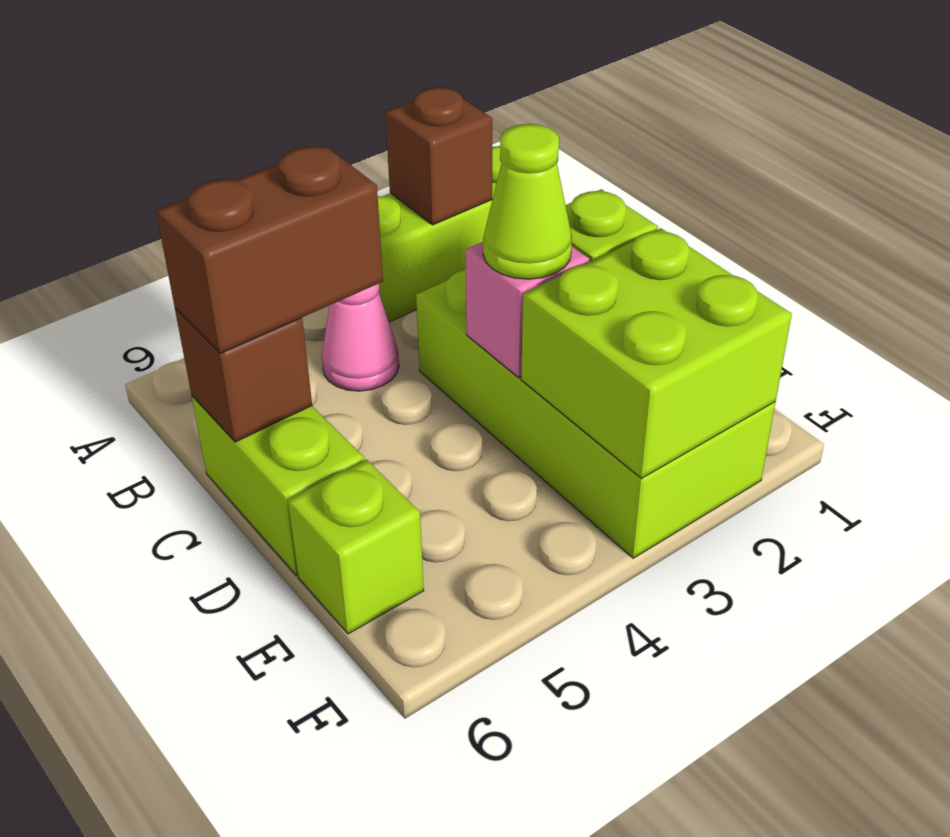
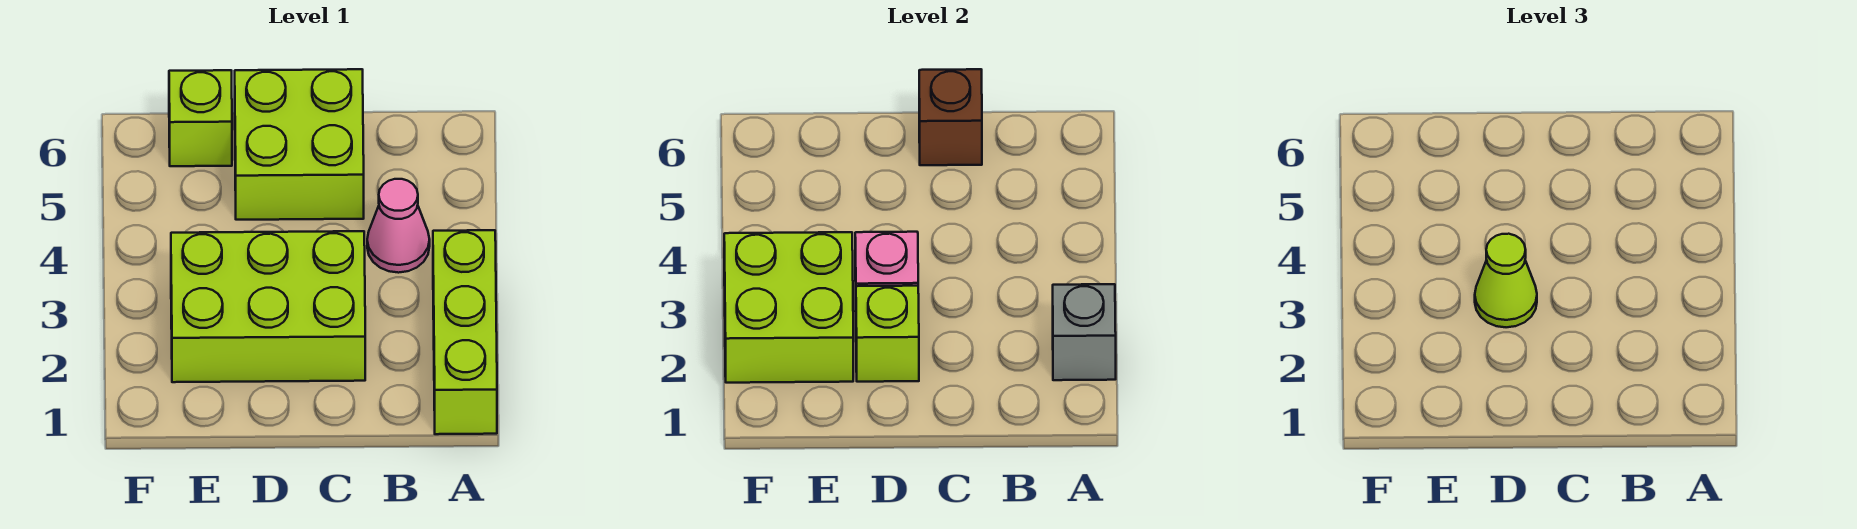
brown 1x1 brick [385,87,492,225] -> grey 1x1 brick [1053,284,1116,380]
lime 2x4 brick [416,270,776,558] -> lime 2x3 brick [171,231,365,382]
brown 1x2 brick [156,146,383,353] -> none
lime 1x2 brick [192,396,364,575] -> lime 2x2 brick [235,69,364,220]

